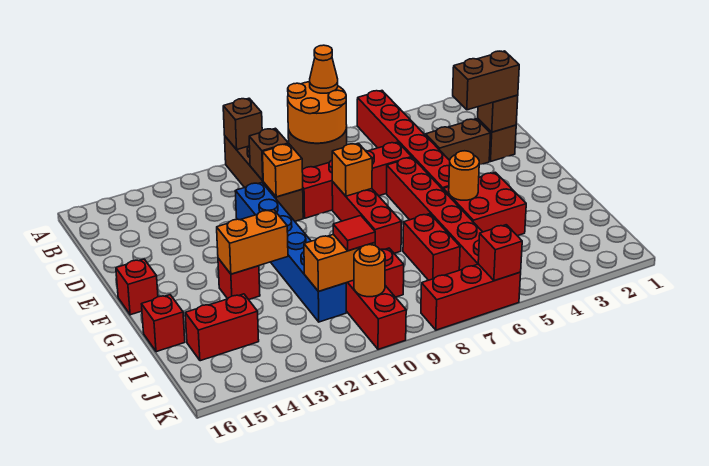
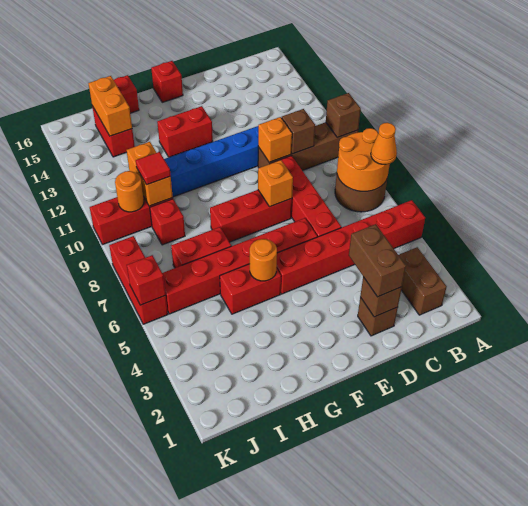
brown 1x2 brick [426,119,491,165] -> brown 1x2 brick moved to [399,247,447,315]
red 2x2 brick [443,172,526,236] -> red 1x2 brick [220,264,281,314]
orange 1x2 brick [217,209,288,274] -> orange 1x2 brick moved to [88,76,132,136]
red 1x1 brick [218,258,260,299] -> red 1x2 brick [157,106,213,157]

